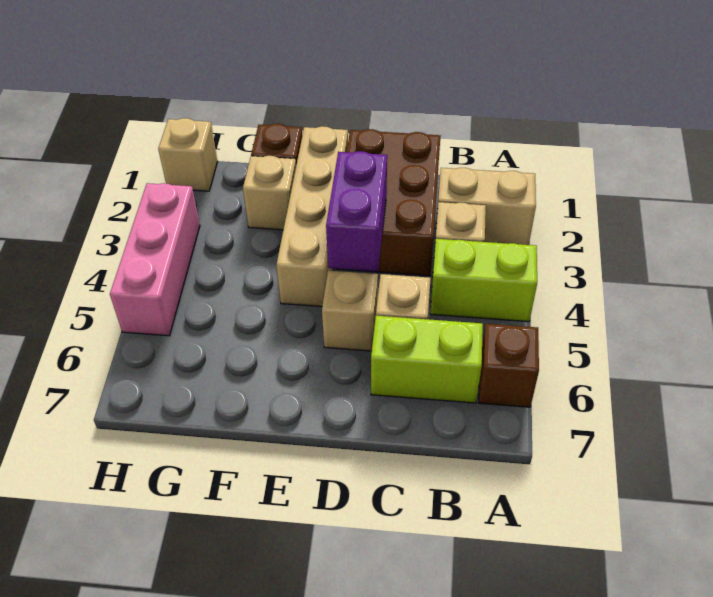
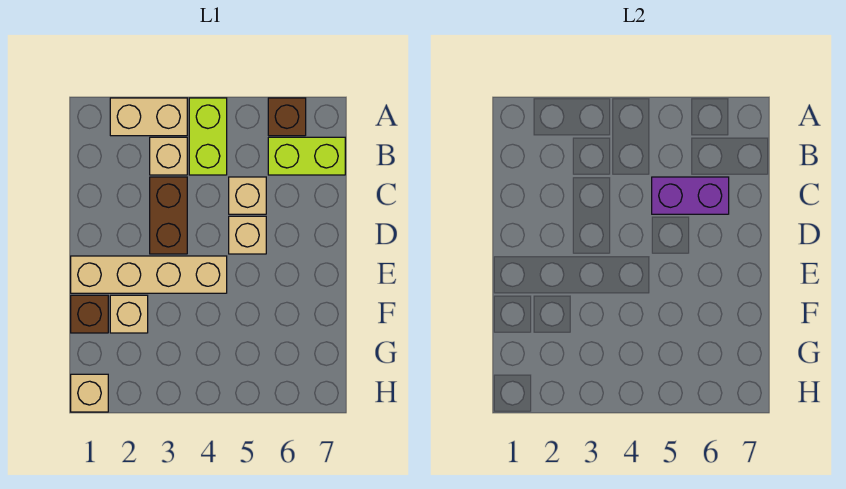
tan 1x2 brick [436,168,536,245] -> tan 1x2 brick turned to [110,98,187,136]
lime 1x2 brick [371,316,483,403] -> lime 1x2 brick turned to [268,137,345,175]
brown 2x3 brick [338,129,441,276] -> brown 1x2 brick [150,177,187,254]
purple 1x2 brick [326,151,387,272] -> purple 1x2 brick moved to [652,177,729,214]
pink 1x3 brick [110,183,200,336] -> none

